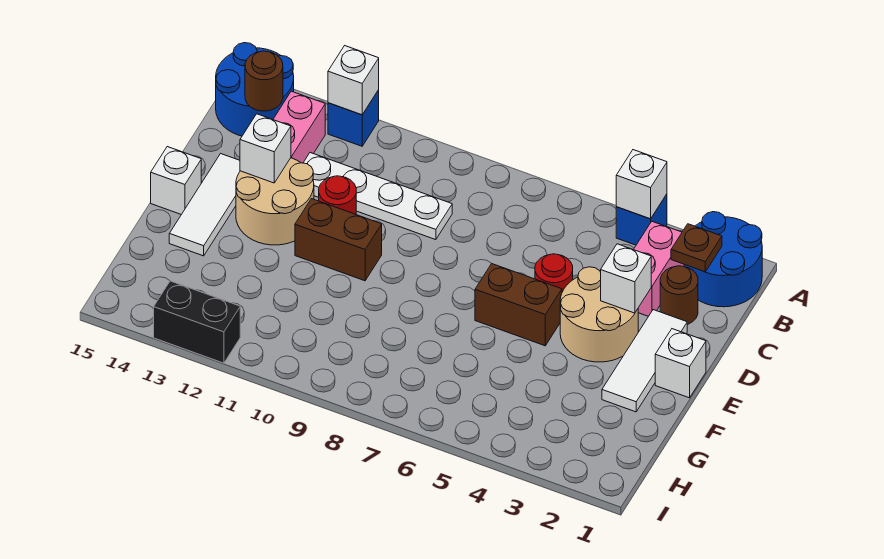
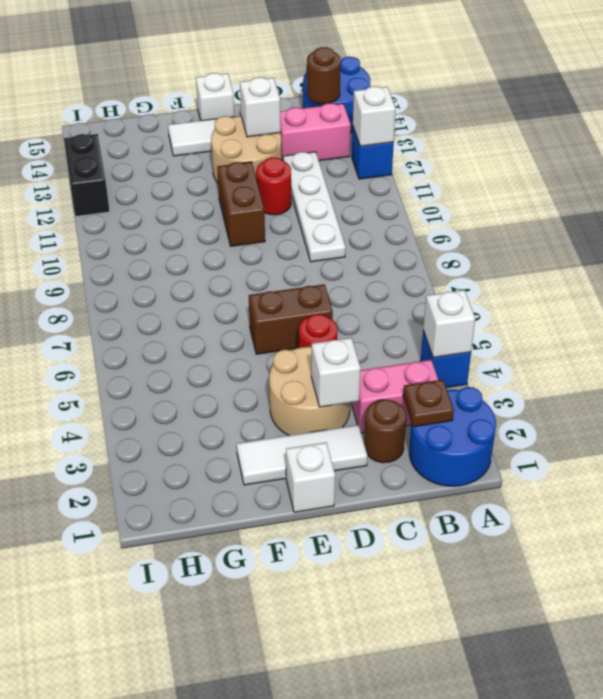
brown 1x2 brick [475,264,562,346] -> brown 1x2 brick turned to [249,284,333,354]

